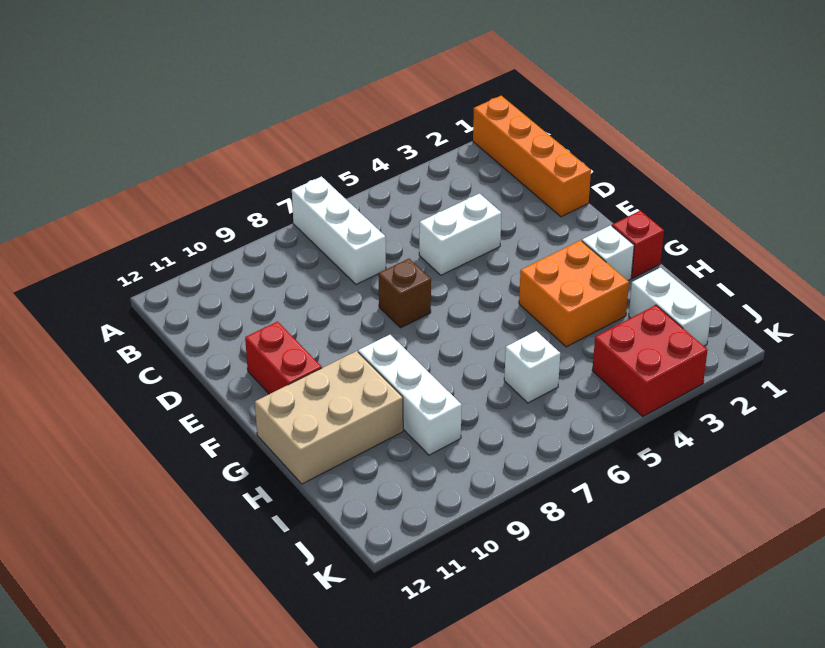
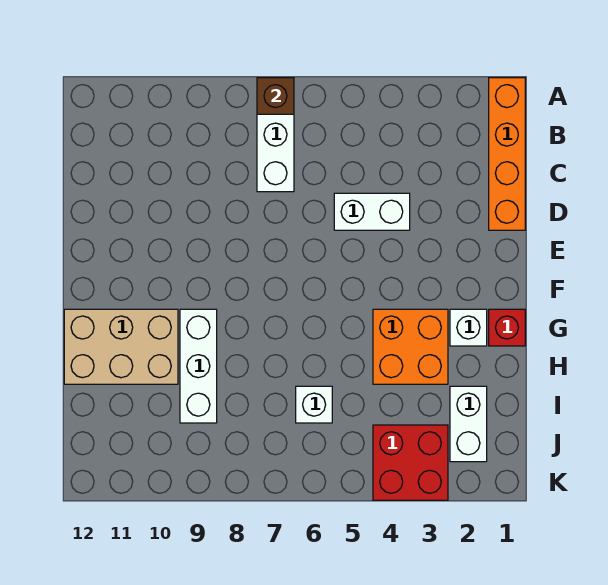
brown 1x1 brick [379,259,431,328] -> brown 1x1 brick moved to [257,78,294,114]
red 1x2 brick [245,322,322,394] -> none

